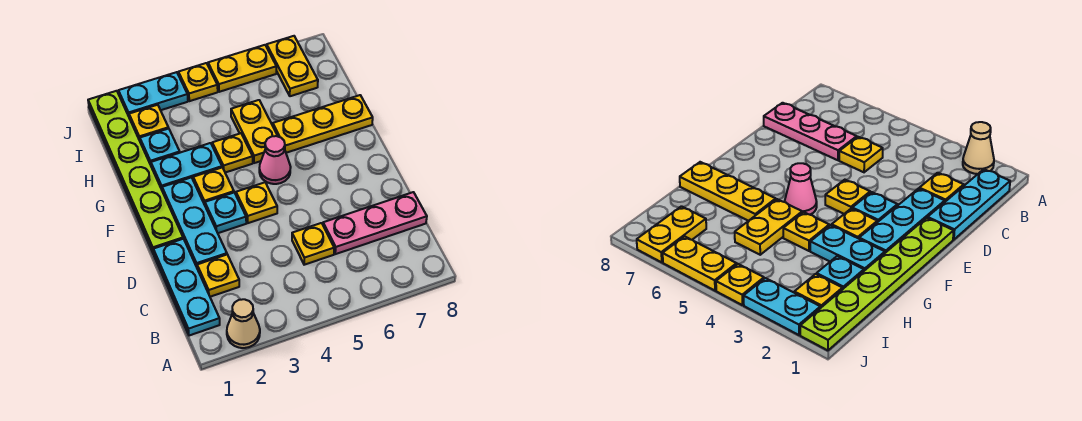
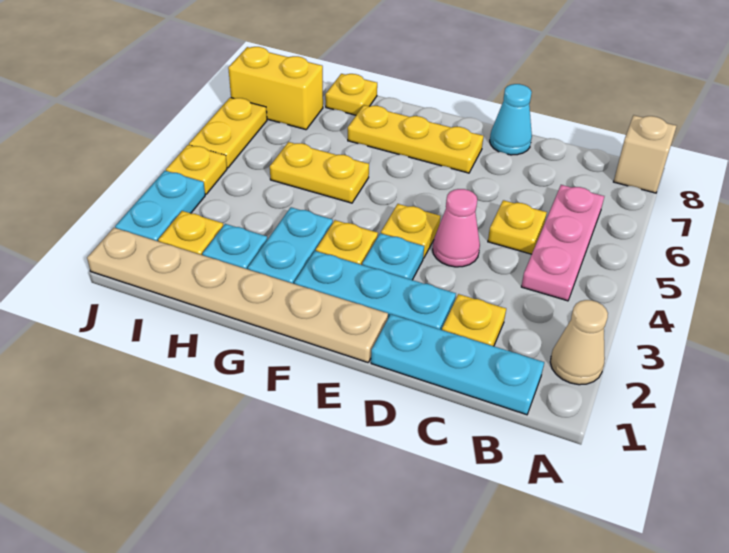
none -> tan 1x1 brick [614,115,677,193]
pink 1x3 plate [323,192,427,254] -> pink 1x3 plate moved to [521,185,604,301]
none -> cyan 1x1 cone [490,84,532,155]
lime 1x6 plate [88,91,183,254] -> tan 1x6 plate [87,228,388,362]
pink 1x1 cone [259,136,291,184] -> pink 1x1 cone moved to [433,189,480,267]
yellow 1x1 plate [212,133,253,173] -> yellow 1x1 plate moved to [325,74,377,115]
yellow 1x3 plate [273,95,373,153] -> yellow 1x3 plate turned to [348,105,484,173]
yellow 1x2 plate [267,36,318,96] -> yellow 1x2 brick [228,47,323,130]

